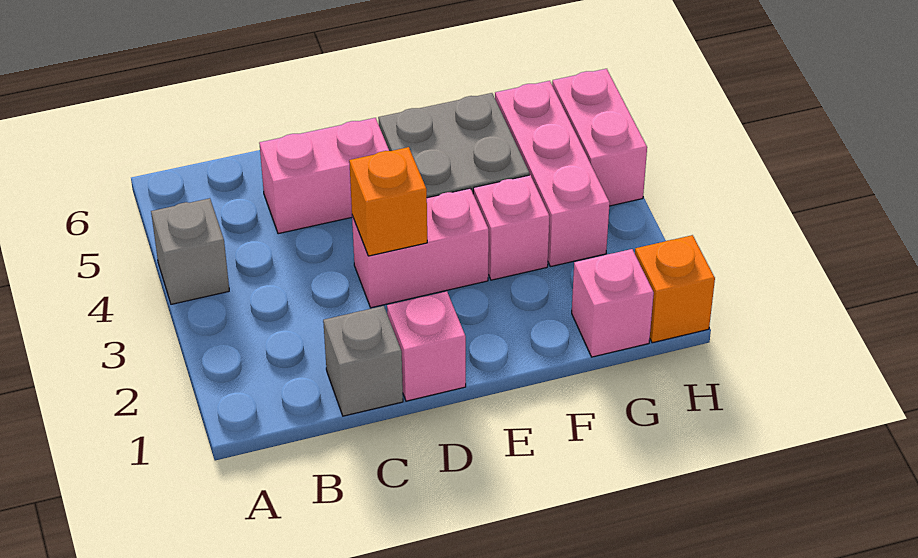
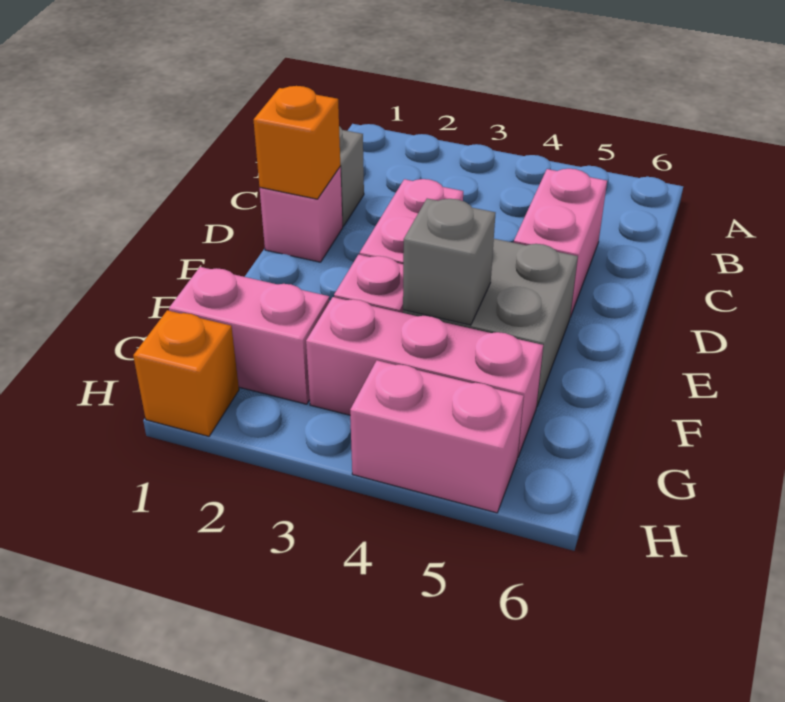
grey 1x1 brick [151,198,229,304] -> grey 1x1 brick moved to [403,199,495,325]
orange 1x1 brick [349,147,427,256] -> orange 1x1 brick moved to [254,86,340,199]
pink 1x1 brick [572,249,654,357] -> pink 1x2 brick [169,267,330,404]

